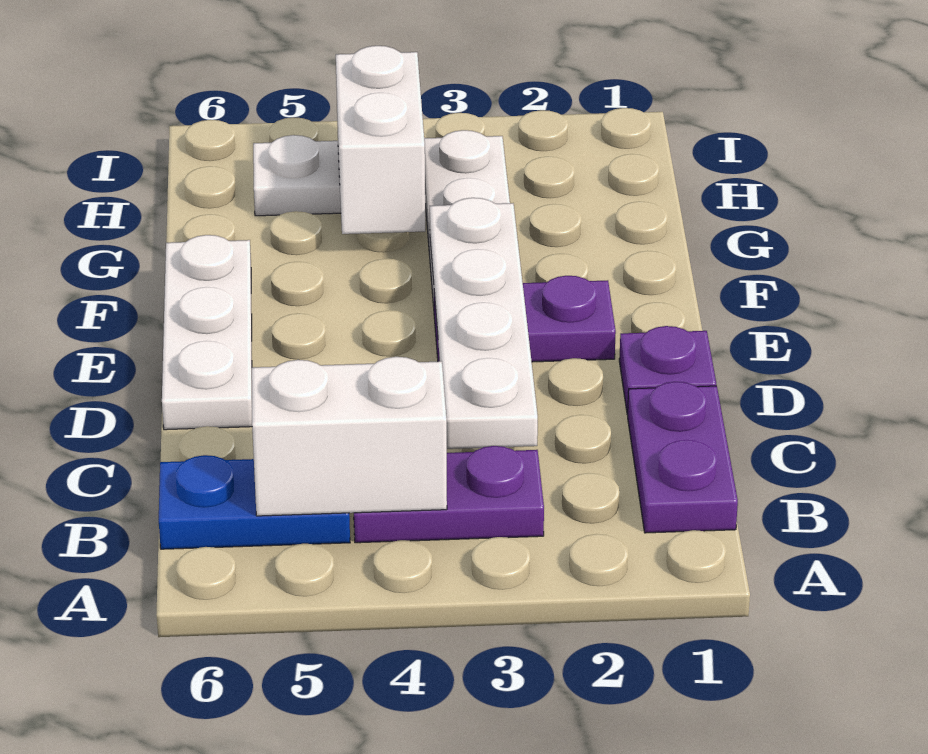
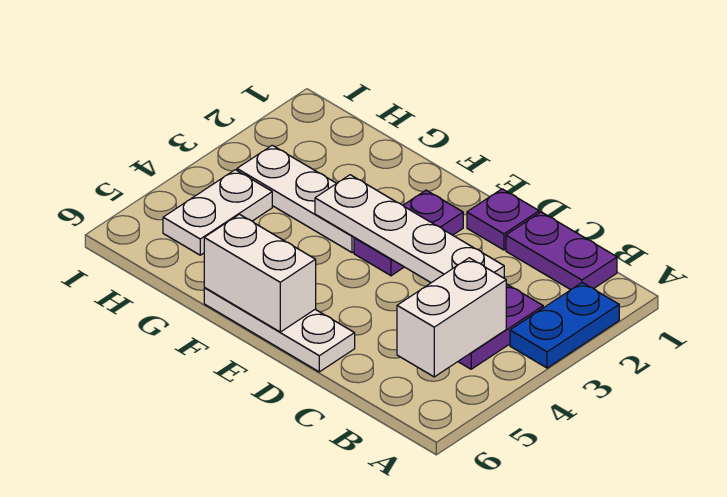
blue 1x2 plate [159,455,350,549] -> blue 1x2 plate moved to [510,283,619,368]
white 1x2 brick [336,46,425,234] -> white 1x2 brick moved to [204,214,316,332]

